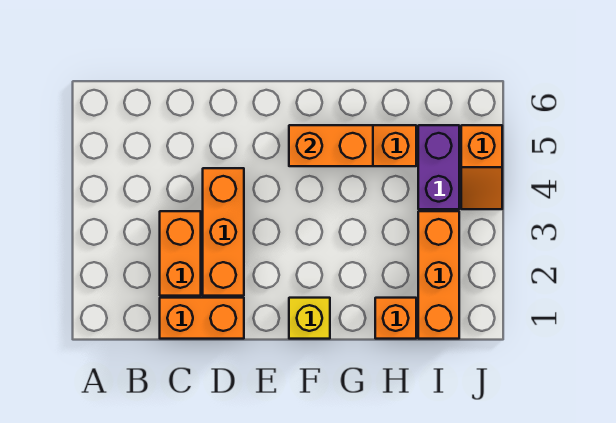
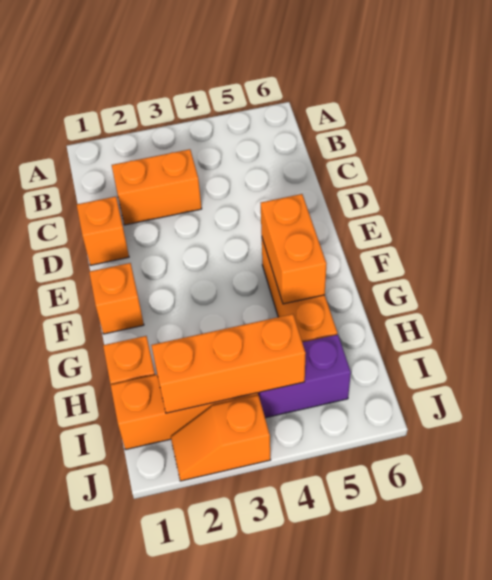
orange 1x2 brick [160,298,244,339] -> orange 1x1 brick [77,197,129,265]
orange 1x3 brick [203,168,244,296] -> orange 1x3 brick moved to [151,314,306,413]
yellow 1x1 brick [289,298,330,339] -> orange 1x1 brick [89,263,144,334]
orange 1x2 slope [461,125,502,209] -> orange 1x2 slope moved to [171,395,271,481]

